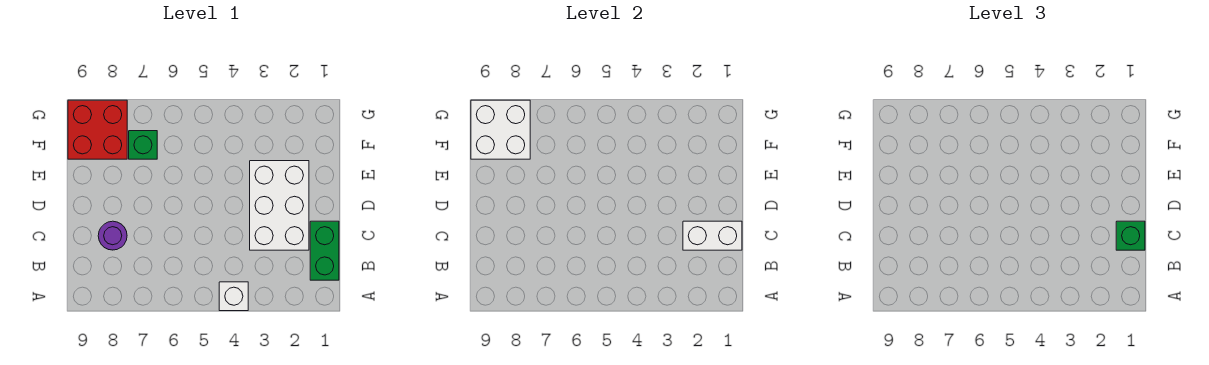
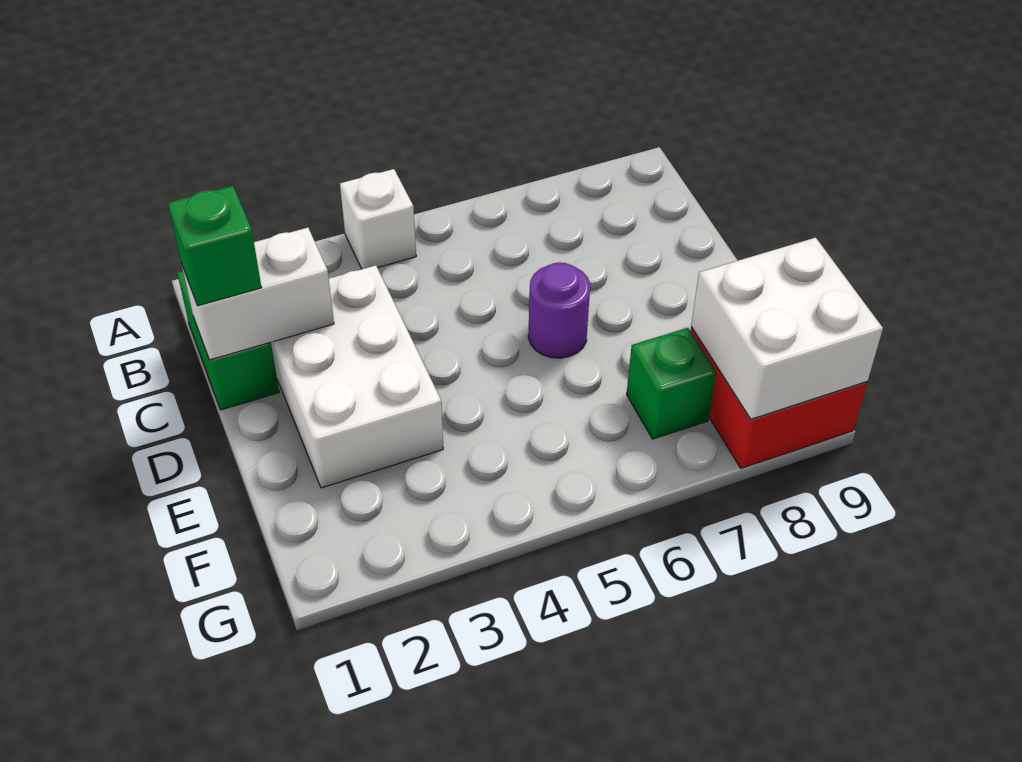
purple 1x1 round brick [98,221,127,250] -> purple 1x1 round brick moved to [528,262,590,358]

